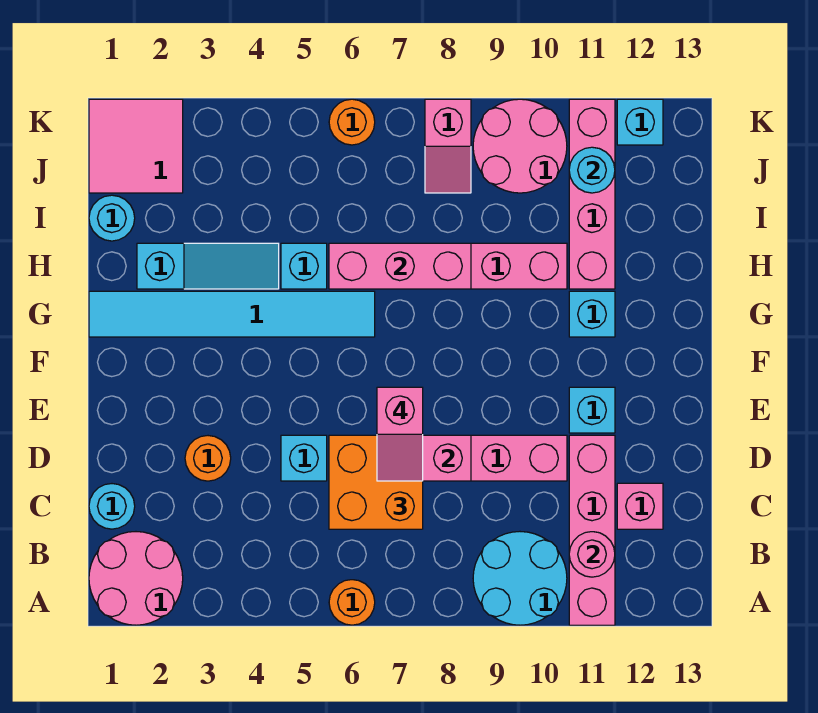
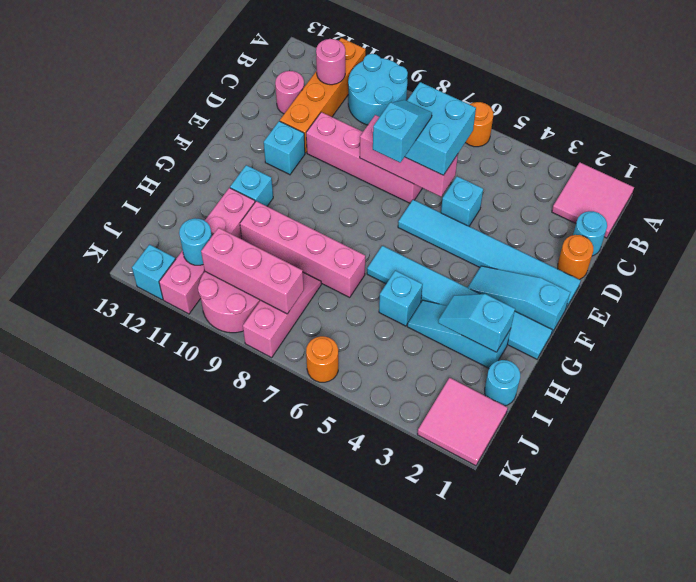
pink 2x2 round brick [89,532,183,625] -> pink 2x2 tile [552,163,634,238]
pink 1x4 brick [569,435,615,625] -> orange 1x4 brick [280,38,366,153]
orange 2x2 brick [329,435,423,529] -> cyan 2x2 brick [405,82,476,175]
pink 1x1 brick [617,483,663,529] -> pink 1x1 round brick [275,71,304,114]
orange 1x1 round brick [185,436,231,481] -> orange 1x1 round brick moved to [558,235,593,279]
pink 1x2 slope [377,387,423,481] -> cyan 1x2 slope [373,100,432,162]
none -> cyan 1x6 tile [398,200,581,308]
none -> cyan 1x3 slope [468,266,570,333]
none -> cyan 1x2 slope [438,294,515,352]
pink 1x3 brick [329,243,471,289] -> pink 1x3 brick moved to [201,228,304,314]
pink 1x2 slope [425,99,471,193] -> pink 1x3 slope [243,272,321,358]

